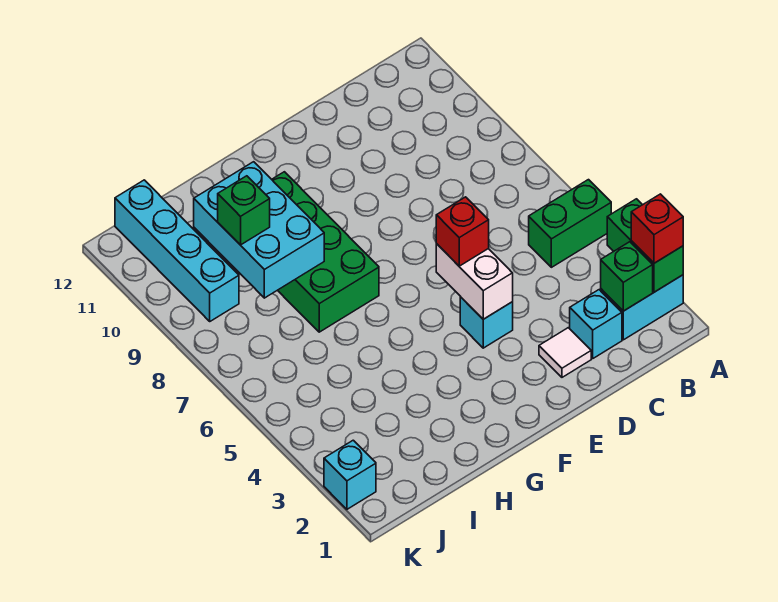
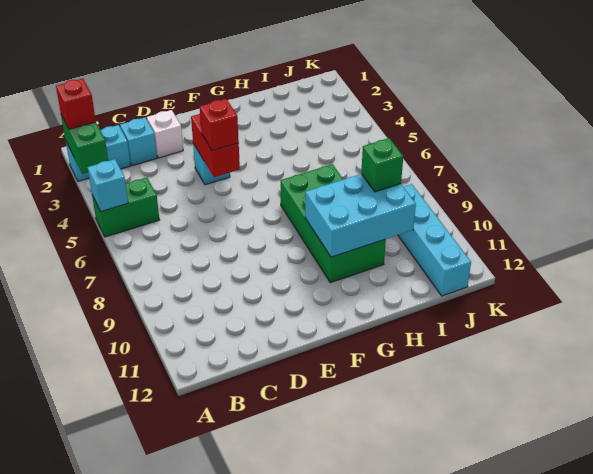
green 1x1 brick [601,242,653,311] -> none
white 1x1 tile [539,328,591,377] -> white 1x1 brick [147,110,183,158]
white 1x2 brick [436,244,513,319] -> red 1x2 brick [191,114,240,177]
cyan 2x3 brick [194,162,324,298] -> cyan 2x3 brick turned to [305,174,416,257]
cyan 1x1 brick [324,440,376,509] -> cyan 1x1 brick moved to [87,159,128,211]

